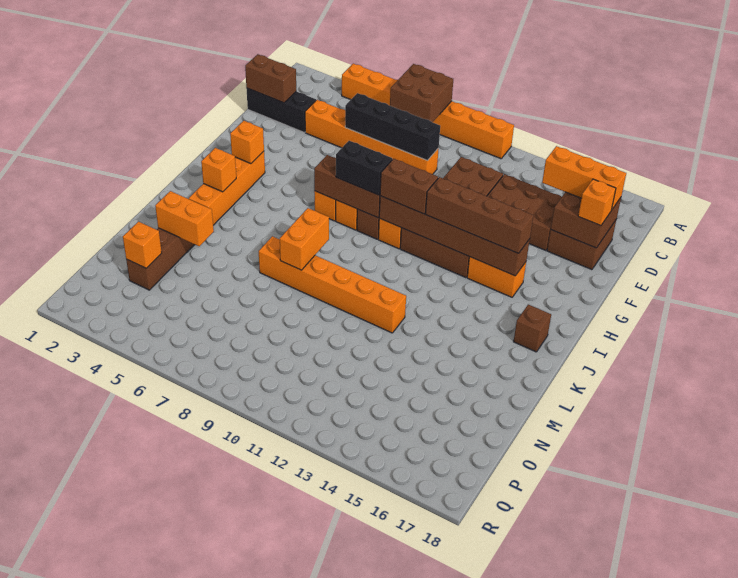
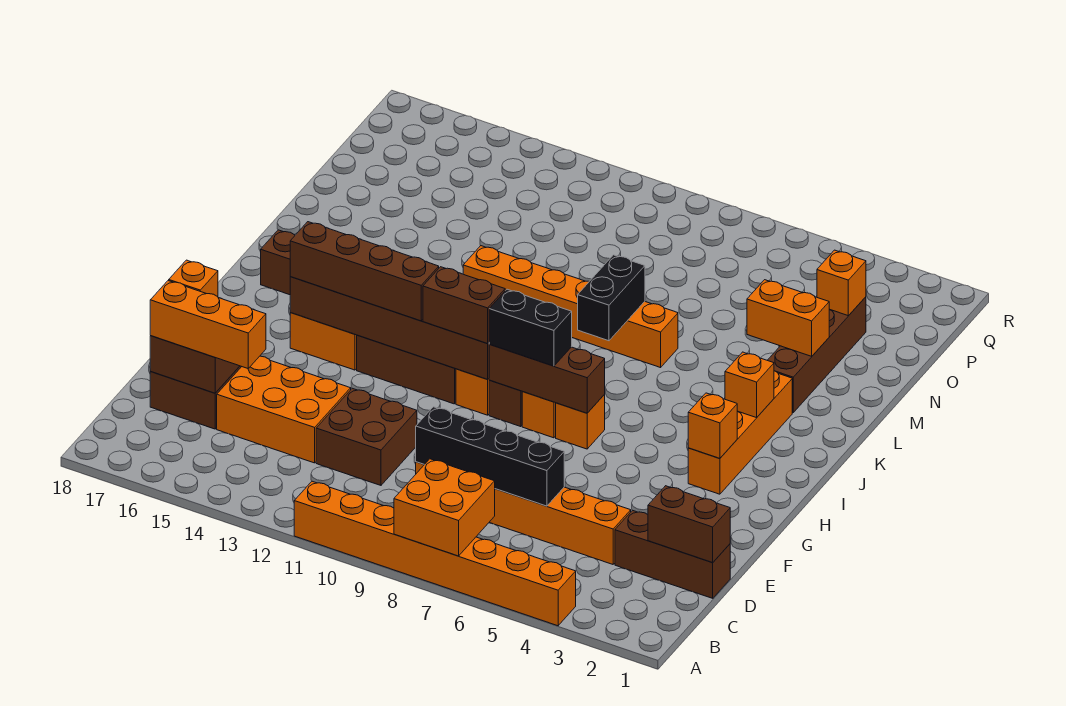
brown 2x2 brick [390,64,453,122] -> orange 2x2 brick [394,459,495,556]
black 1x3 brick [246,88,316,132] -> brown 1x3 brick [615,510,730,598]
brown 2x3 brick [487,174,561,251] -> orange 2x3 brick [217,356,351,463]
orange 1x2 brick [279,208,329,270] -> black 1x2 brick [578,255,645,341]

